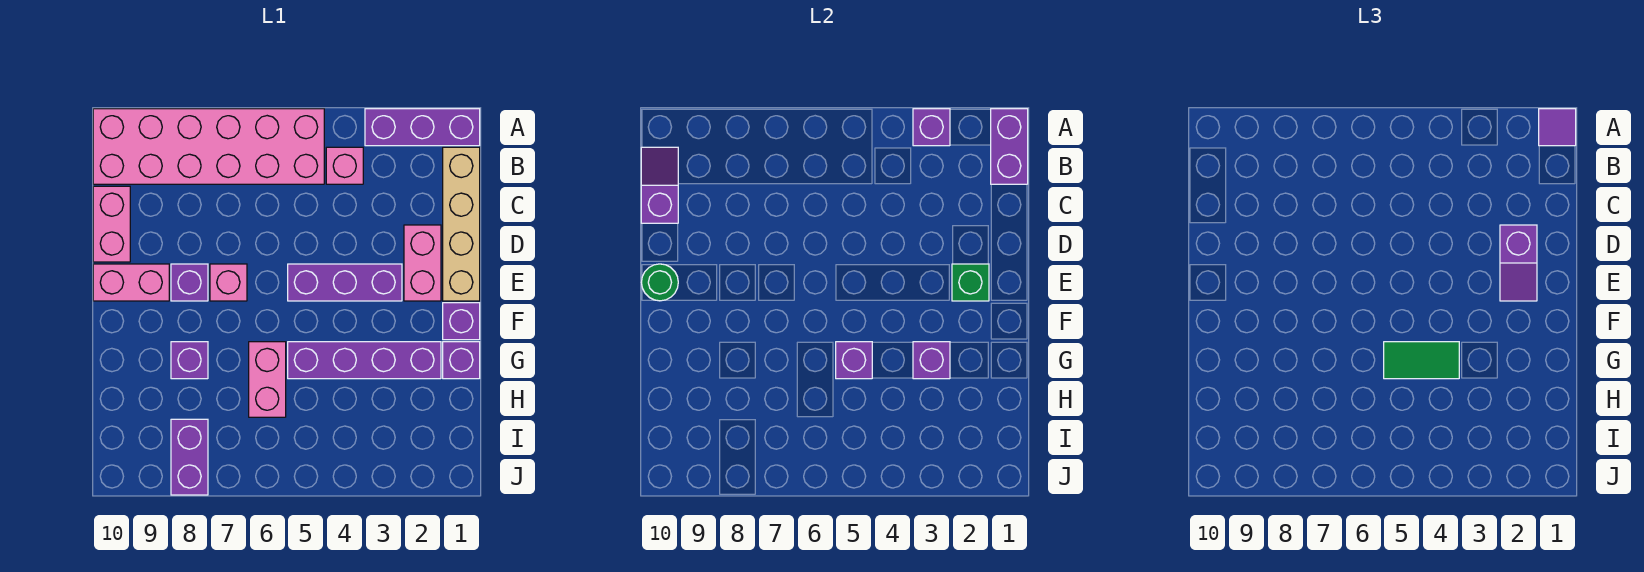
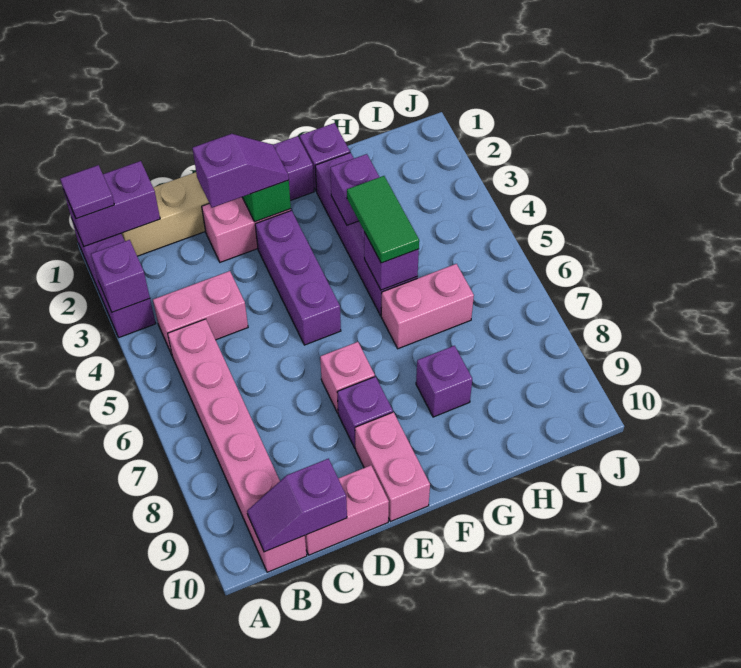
pink 2x6 brick [93,109,324,184] -> pink 1x6 brick [168,319,307,572]
pink 1x1 brick [326,147,363,184] -> pink 1x2 brick [153,271,248,354]
green 1x1 round brick [641,264,678,301] -> none
purple 1x2 brick [171,419,208,495] -> none

